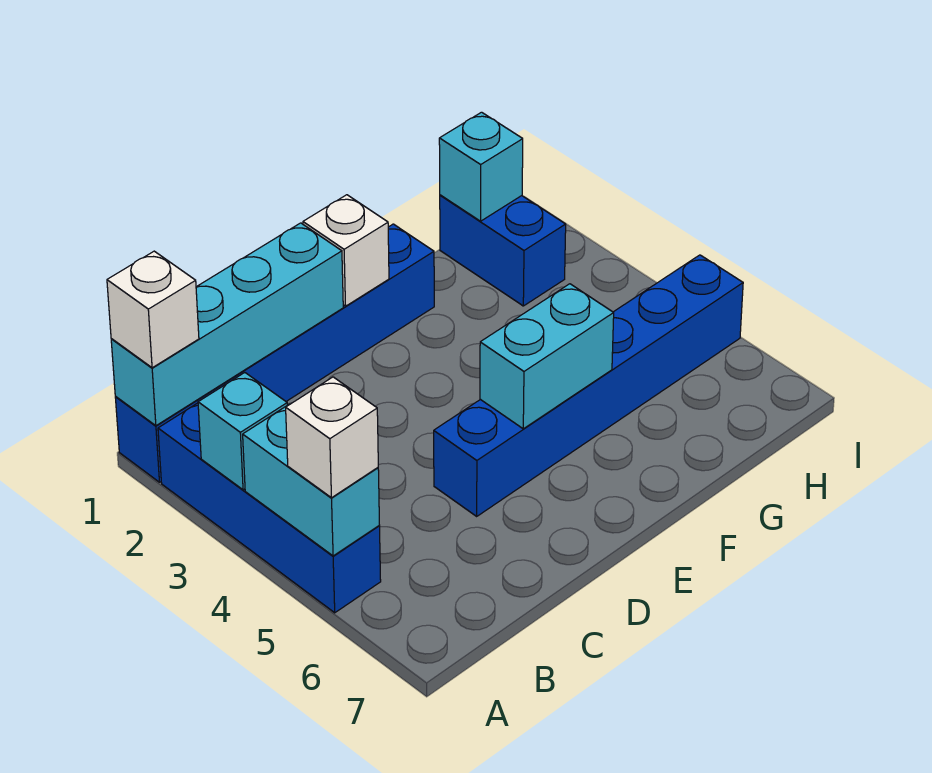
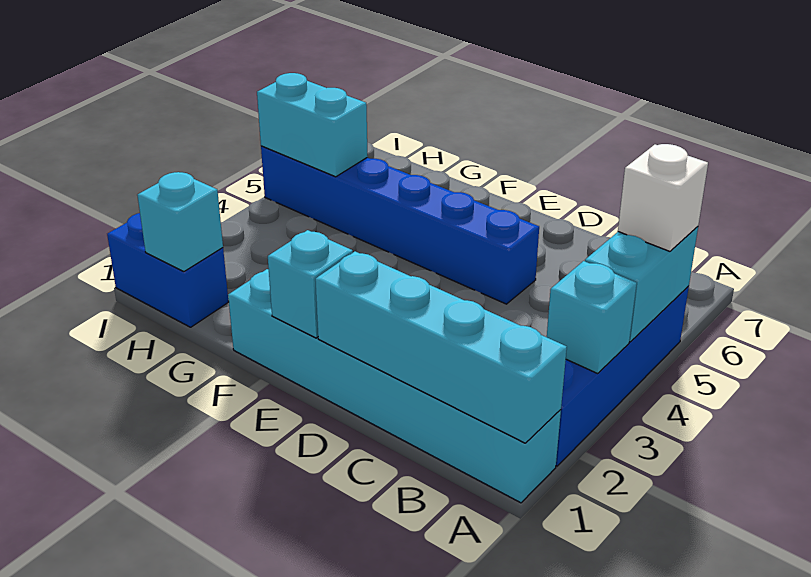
blue 1x6 brick [115,224,434,482] -> cyan 1x6 brick [228,269,561,503]
white 1x1 brick [107,251,199,368] -> none
white 1x1 brick [303,195,389,306] -> cyan 1x1 brick [268,230,353,338]
cyan 1x2 brick [480,284,614,429] -> cyan 1x2 brick moved to [257,73,368,177]
blue 1x2 brick [440,195,566,306] -> blue 1x2 brick turned to [107,213,229,327]

